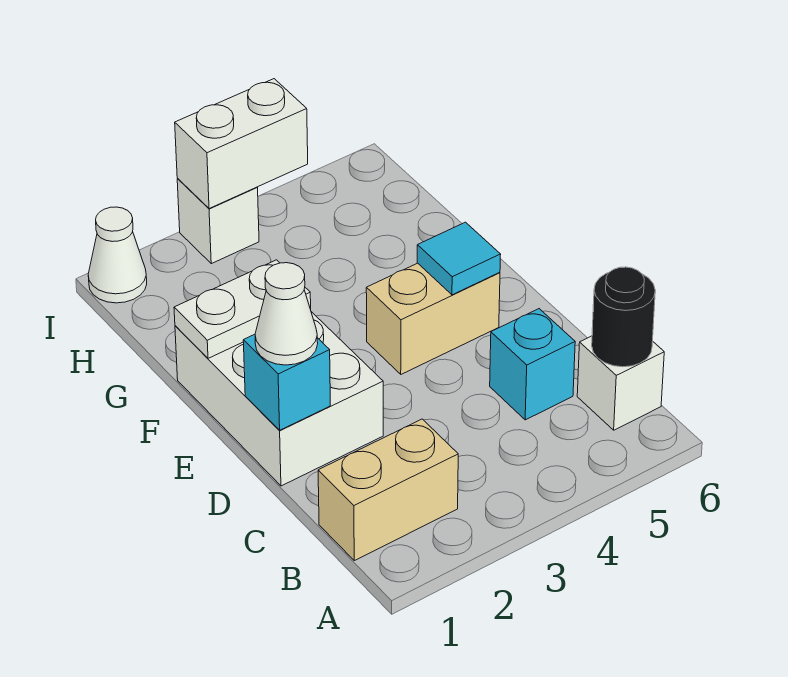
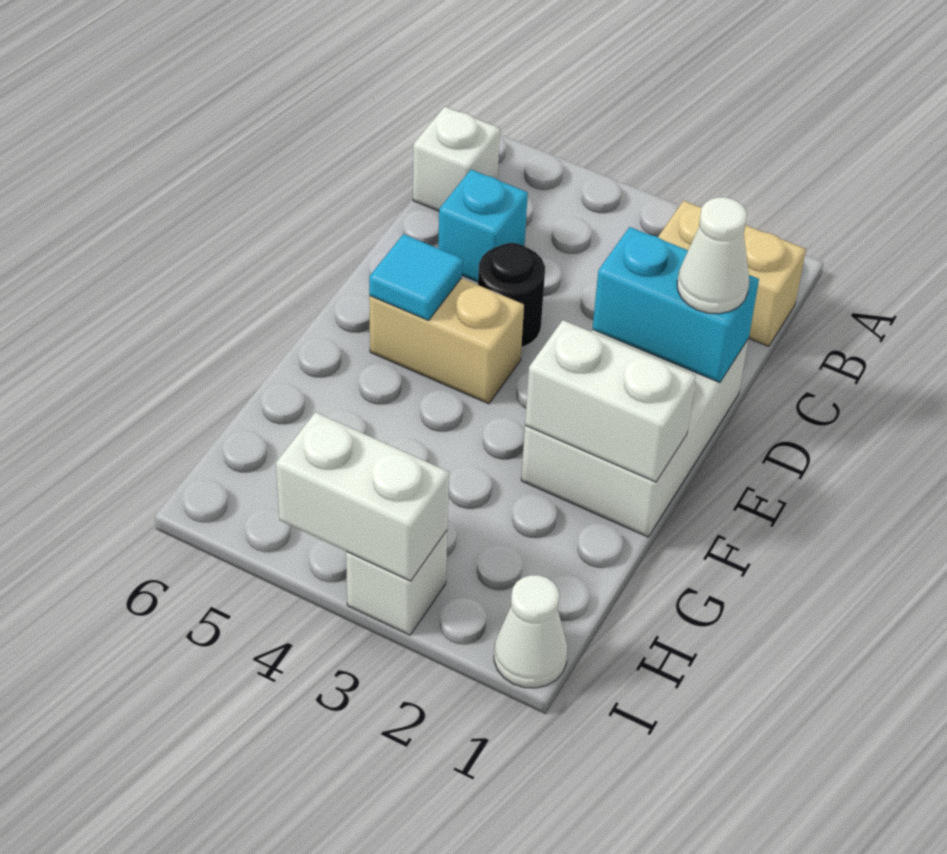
black 1x1 round brick [592,267,655,367] -> black 1x1 round brick moved to [478,243,545,347]
cyan 1x1 brick [243,334,330,430] -> cyan 1x2 brick [593,227,759,383]
white 1x2 plate [174,260,311,358] -> white 1x2 brick [525,320,696,482]

